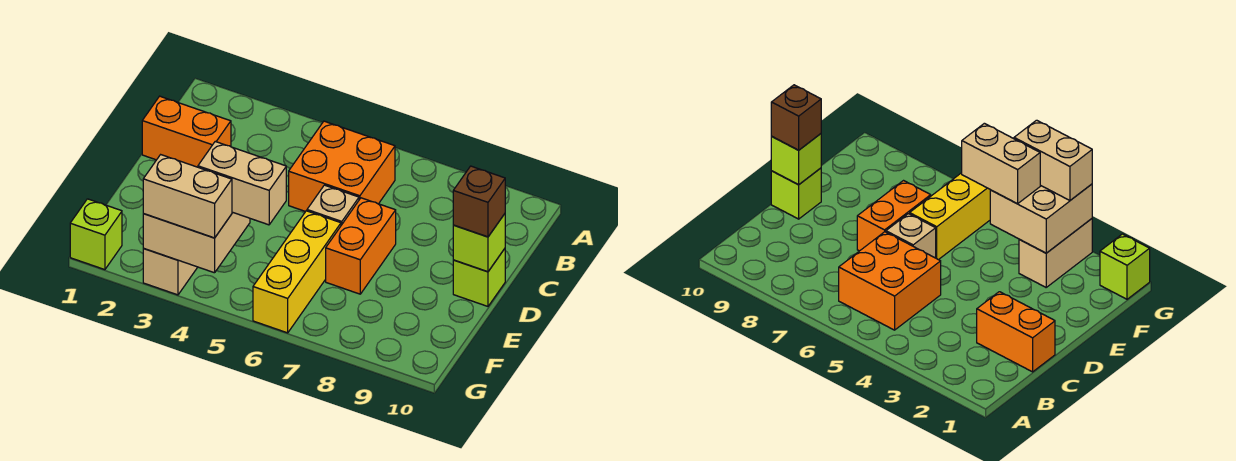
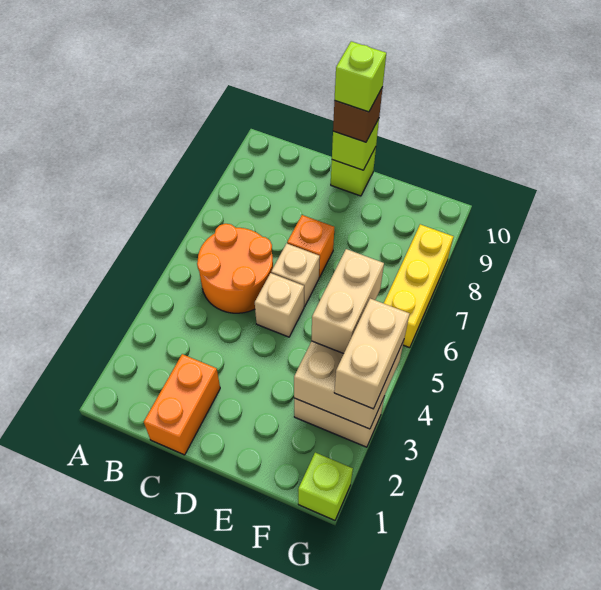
orange 2x2 brick [289,121,395,212] -> orange 2x2 round brick [197,224,273,313]
none -> tan 1x1 brick [255,273,304,337]
orange 1x2 brick [326,198,396,294] -> orange 1x1 brick [287,215,334,278]
none -> lime 1x1 brick [335,41,386,112]
yellow 1x3 brick [253,211,341,333] -> yellow 1x3 brick turned to [384,224,454,348]

